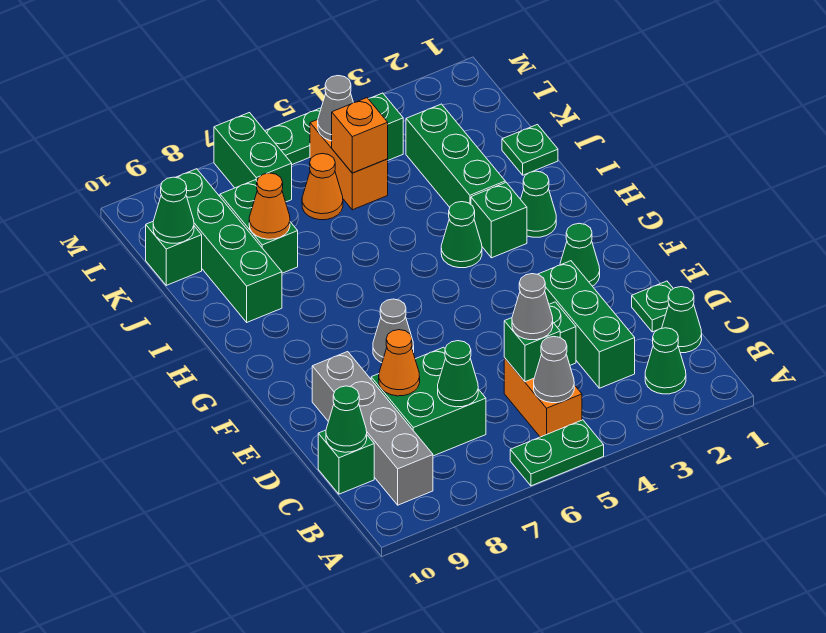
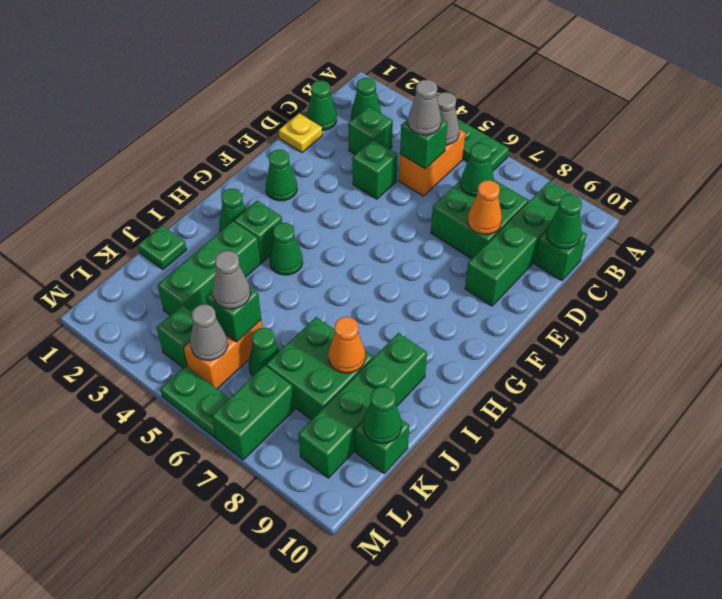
grey 1x4 brick [312,352,433,505] -> green 1x4 brick [465,181,573,306]
green 1x3 brick [538,261,635,388] -> green 1x1 brick [348,106,393,154]
green 1x1 plate [632,281,673,332] -> yellow 1x1 plate [279,113,322,153]
grey 1x1 cone [373,299,414,363] -> grey 1x1 cone moved to [213,251,250,309]
green 1x2 brick [220,180,298,273] -> green 2x2 brick [266,317,373,420]
orange 1x1 brick [332,98,388,173] -> green 1x1 brick [206,287,261,342]
orange 1x1 cone [302,154,343,220] -> green 1x1 cone [249,328,280,376]

